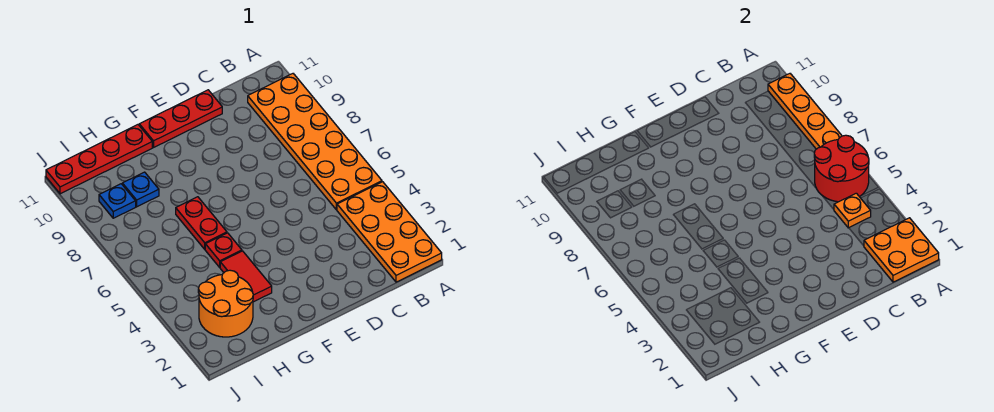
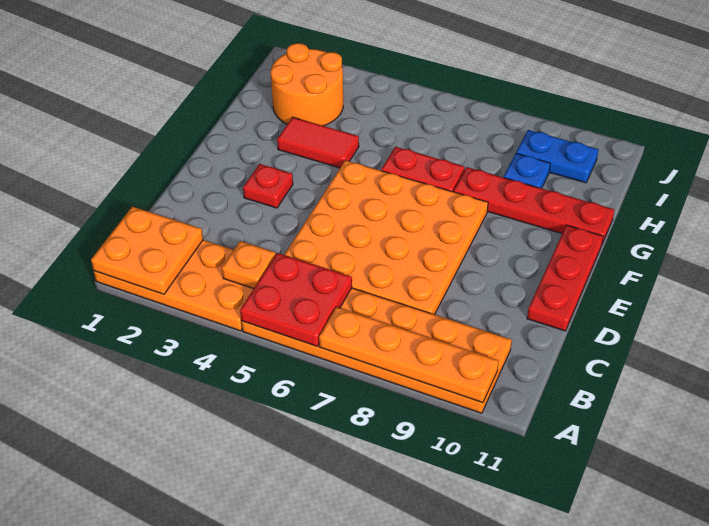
red 2x2 round brick [814,135,869,202] -> red 2x2 plate [240,253,352,346]
none -> orange 4x4 plate [284,160,488,315]
red 1x1 plate [205,233,242,267] -> red 1x1 plate moved to [243,164,293,208]
red 1x4 plate [46,125,152,194] -> red 1x4 plate turned to [453,167,614,244]
blue 1x1 plate [99,184,136,218] -> blue 1x2 plate [516,130,599,183]

